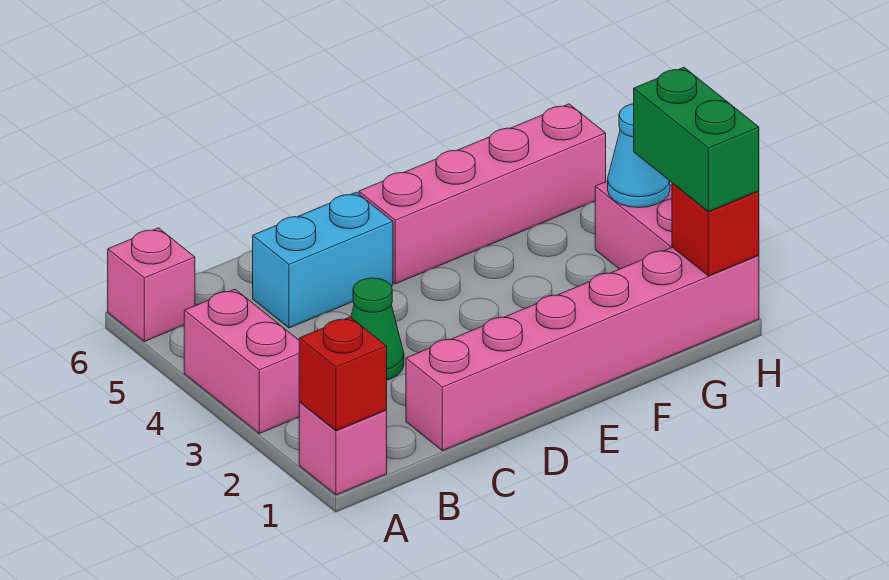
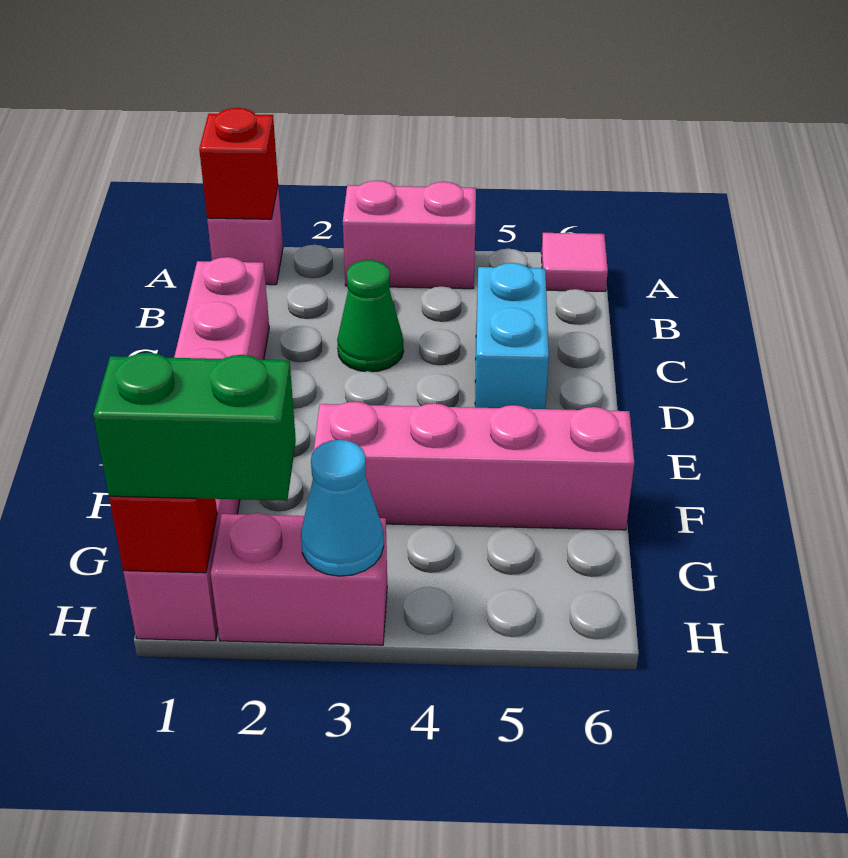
pink 1x1 brick [108,228,195,341] -> pink 1x1 tile [541,233,608,291]
pink 1x4 brick [359,104,606,284] -> pink 1x4 brick turned to [314,402,634,530]

